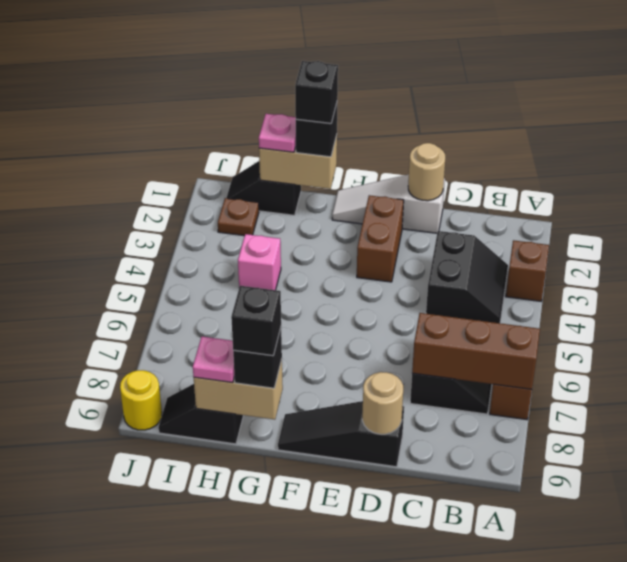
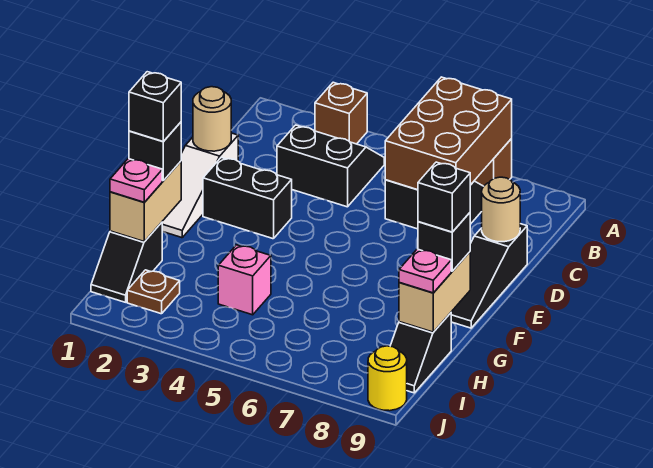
brown 1x3 brick [412,313,540,389] -> brown 2x3 brick [385,77,512,190]
brown 1x2 brick [357,195,404,282] -> black 1x2 brick [203,157,292,239]

